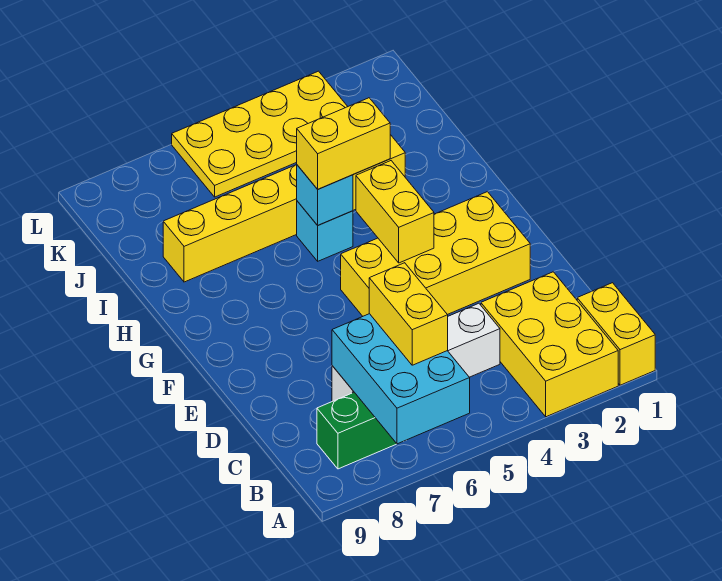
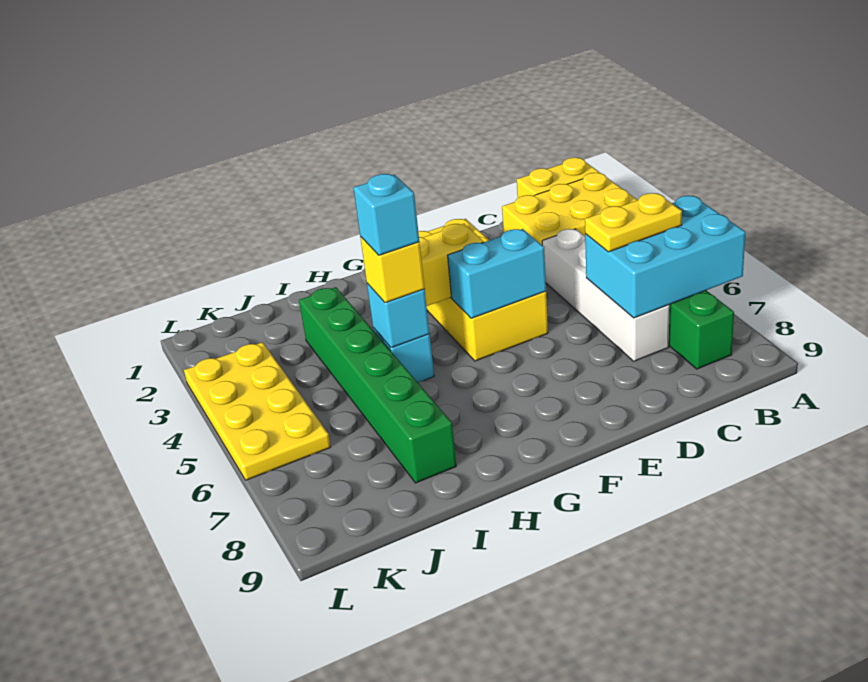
yellow 1x2 brick [369,263,448,365] -> yellow 1x2 plate [585,193,682,252]
none -> cyan 1x2 brick [448,229,546,318]
yellow 1x2 brick [297,98,390,189] -> yellow 1x1 brick [360,237,425,303]
none -> cyan 1x1 brick [354,174,419,255]
yellow 1x6 brick [163,135,405,282] -> green 1x6 brick [299,287,456,483]

